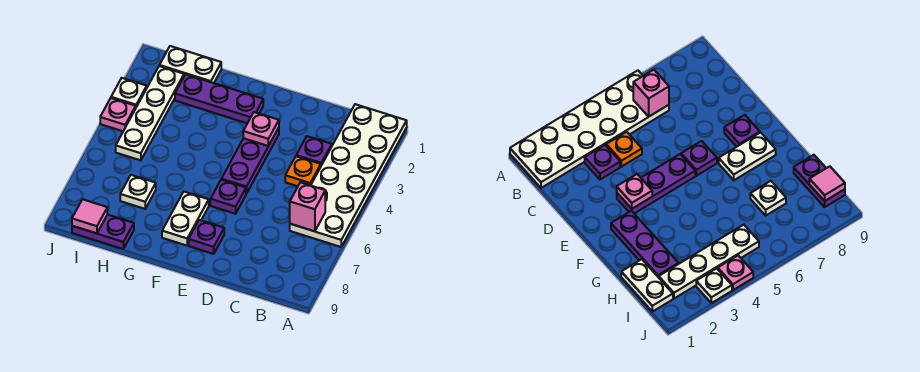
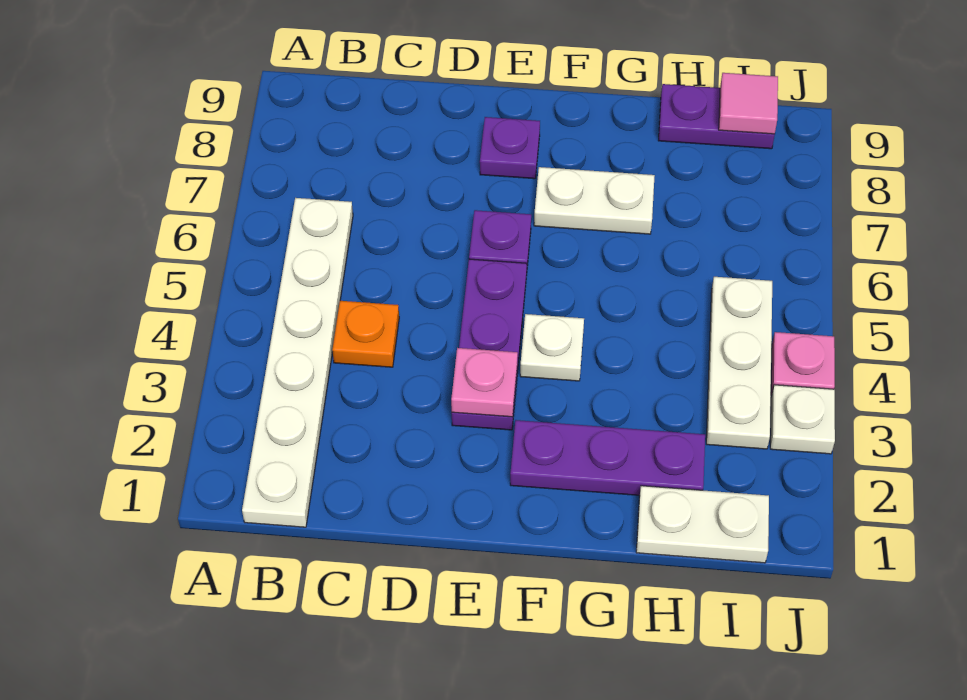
white 2x6 plate [290,104,407,247] -> white 1x6 plate [242,198,353,527]
pink 1x1 brick [290,182,325,231] -> none
purple 1x1 plate [296,136,332,165] -> none
white 1x2 plate [162,192,209,246] -> white 1x2 plate turned to [534,167,655,234]
white 1x1 plate [120,175,156,209] -> white 1x1 plate moved to [520,314,584,381]
white 1x4 plate [116,66,184,160] -> white 1x3 plate [706,277,772,449]

